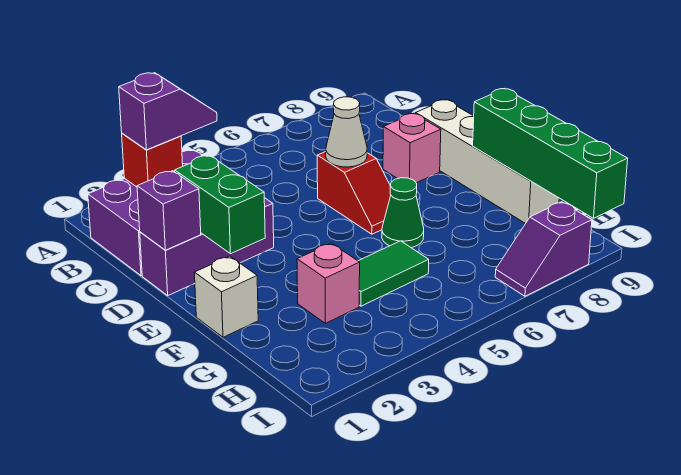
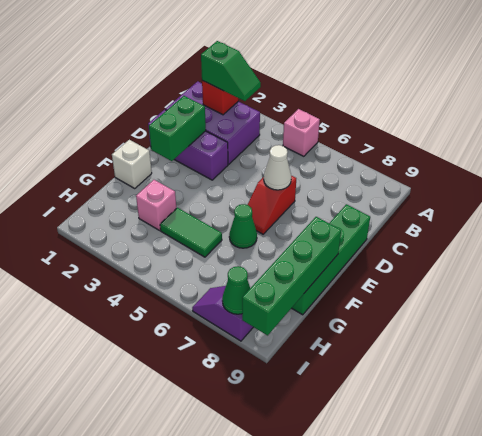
purple 1x2 slope [119,73,217,150] -> green 1x2 slope [201,41,261,101]
purple 1x1 brick [137,171,201,250] -> none
pink 1x1 brick [383,114,441,183] -> pink 1x1 brick moved to [283,109,320,156]
white 1x4 brick [416,100,559,224] -> green 1x4 brick [292,204,370,315]
none -> green 1x1 cone [222,266,250,314]

